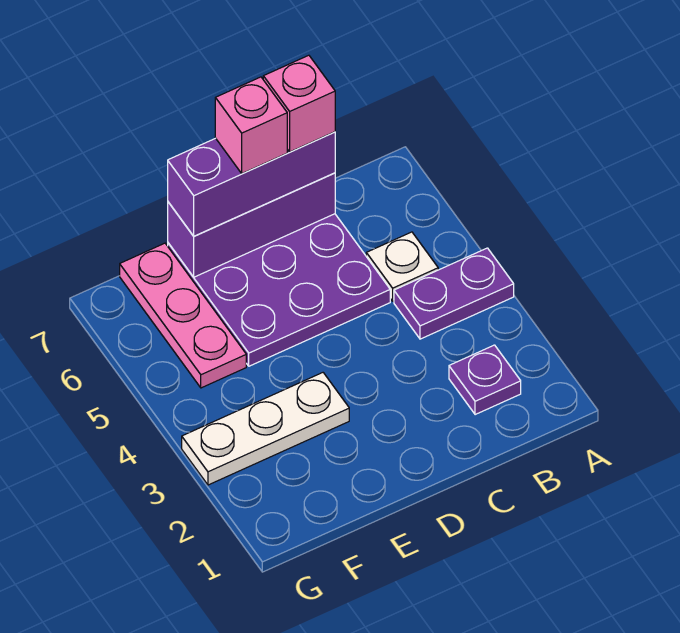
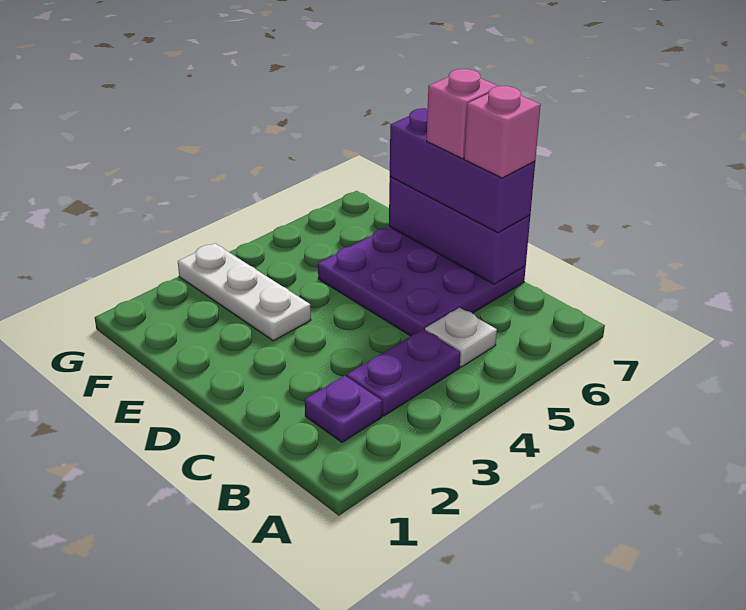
purple 1x2 plate [394,248,514,339] -> purple 1x2 plate turned to [347,329,460,416]
pink 1x3 plate [120,243,246,388] -> none

